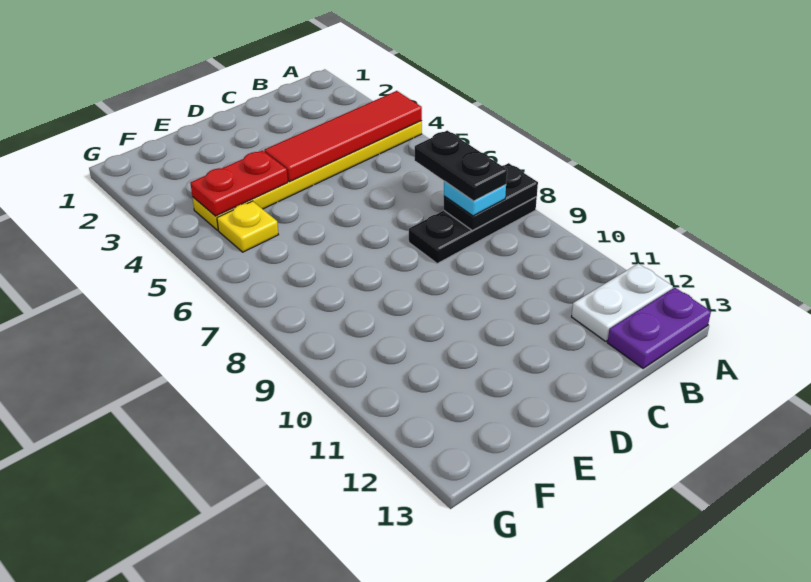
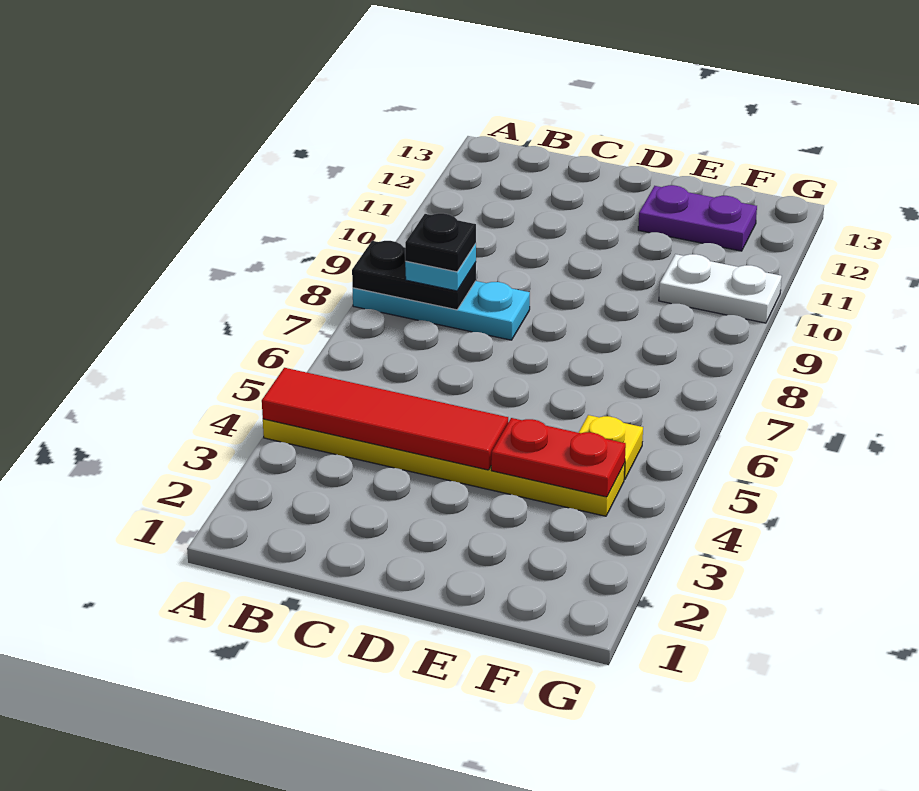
black 1x3 plate [409,197,537,263] -> cyan 1x3 plate [353,281,530,340]
white 1x2 plate [572,264,673,341] -> white 1x2 plate moved to [659,254,782,323]
purple 1x2 plate [607,288,711,368] -> purple 1x2 plate moved to [638,185,757,251]
black 1x2 plate [415,131,507,201] -> black 1x1 plate [405,213,476,272]

